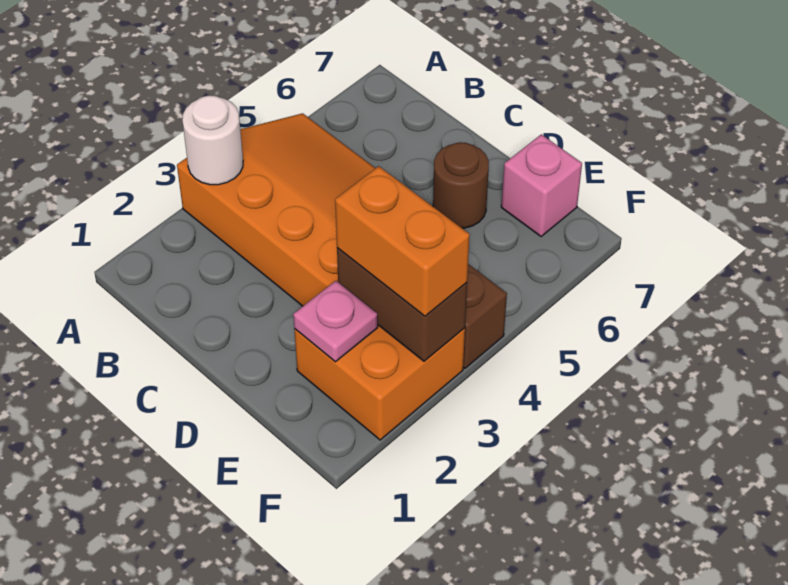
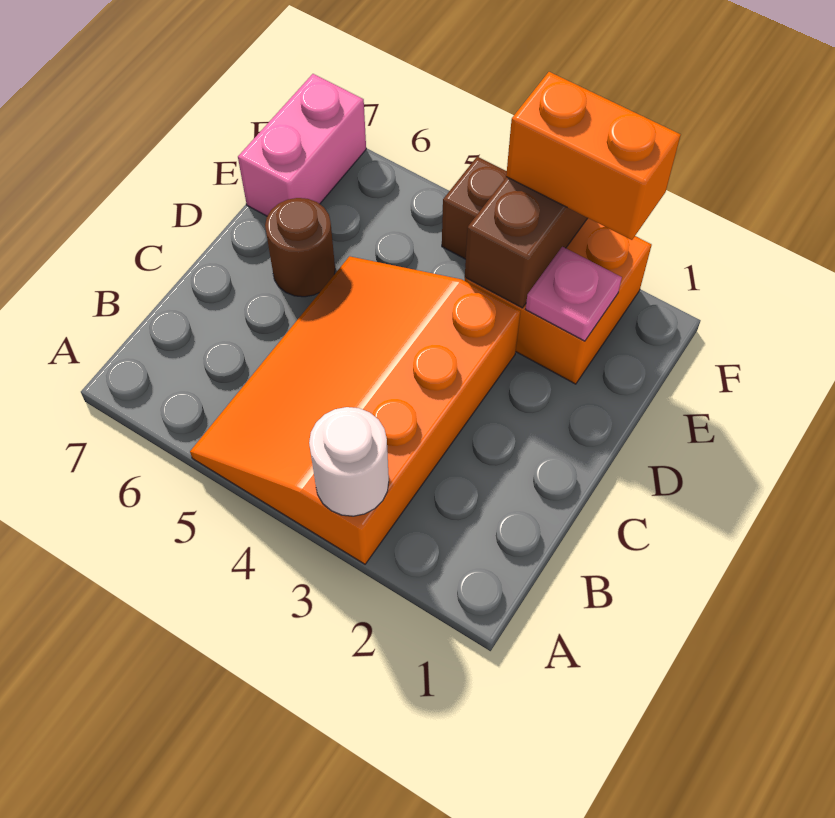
orange 1x2 brick [335,166,470,316] -> orange 1x2 brick turned to [506,72,681,240]
pink 1x1 brick [501,134,582,237] -> pink 1x2 brick [238,74,366,216]

